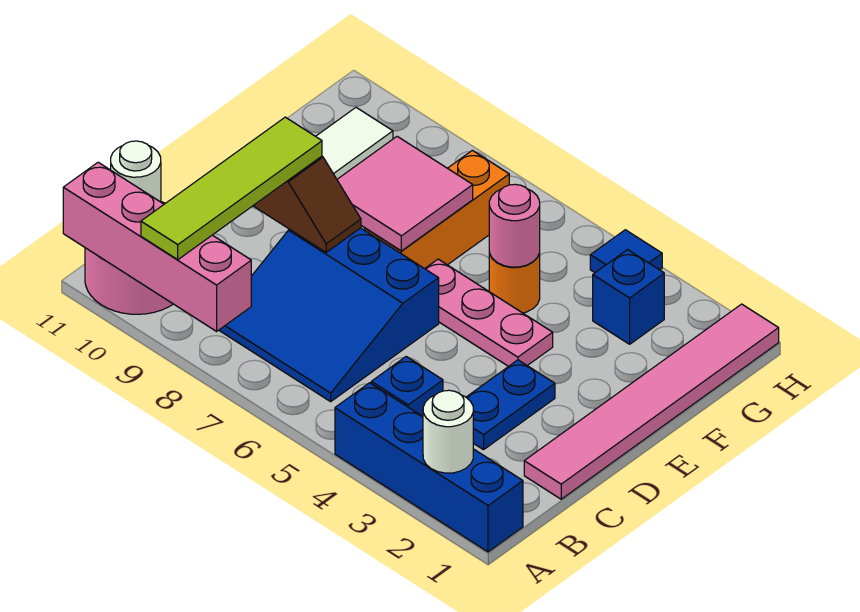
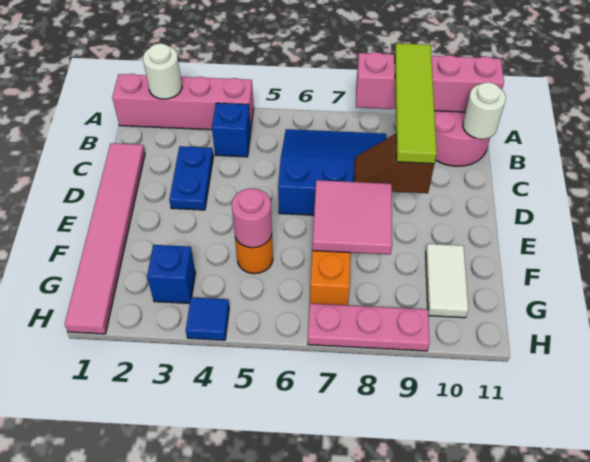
blue 1x4 brick [335,383,523,552] -> pink 1x4 brick [112,74,254,130]
pink 1x3 plate [425,259,553,366] -> pink 1x3 plate moved to [308,304,430,351]

